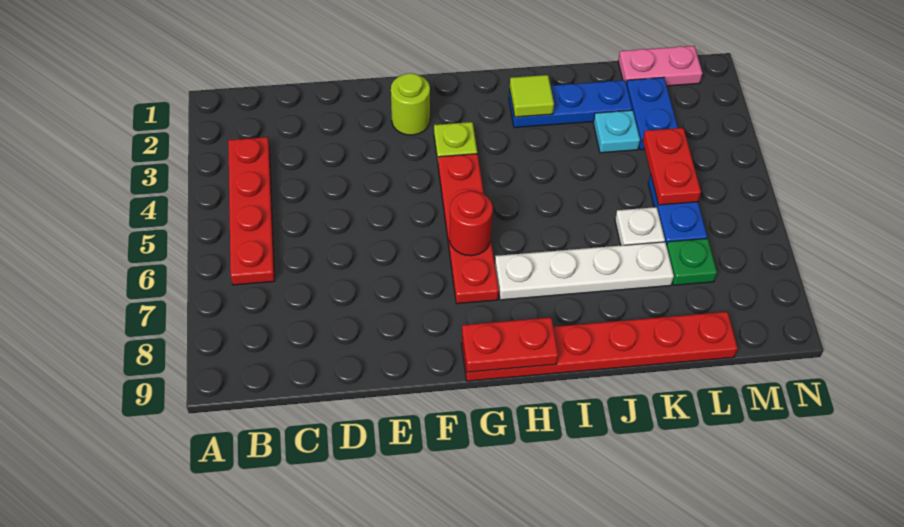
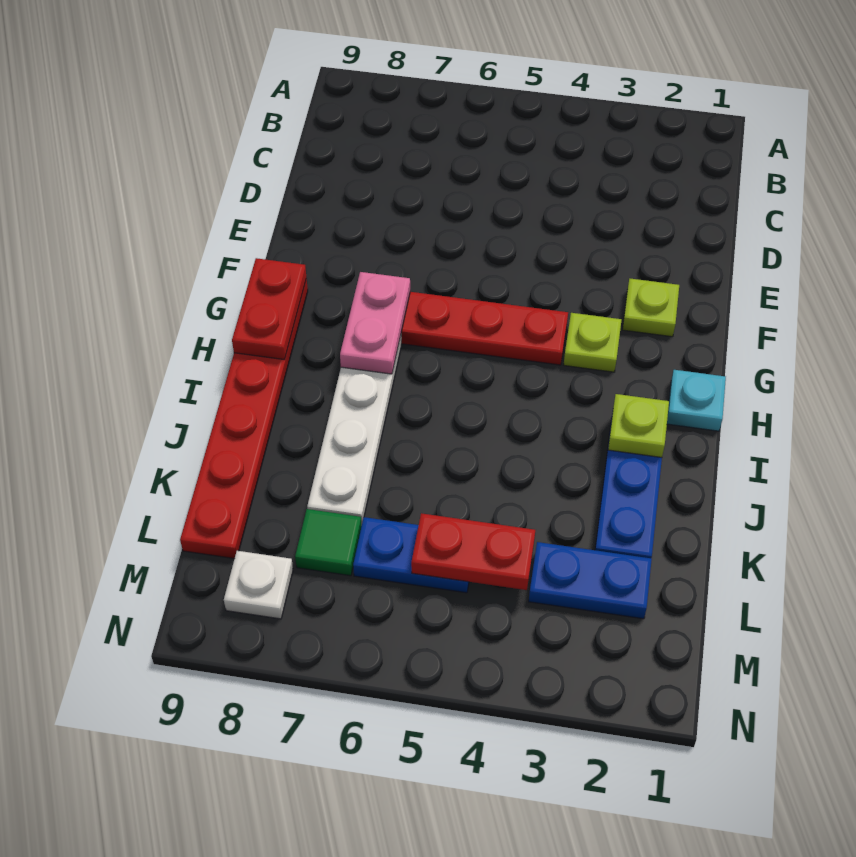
red 1x4 plate [228,137,275,285] -> none
lime 1x1 round brick [391,73,430,135] -> lime 1x1 plate [622,279,679,337]
red 1x1 round brick [449,191,493,256] -> none
lime 1x1 tile [509,75,554,117] -> lime 1x1 plate [608,394,669,457]
cyan 1x1 plate [593,110,640,153] -> cyan 1x1 plate moved to [667,370,726,431]
white 1x1 plate [615,207,665,245] -> white 1x1 plate moved to [224,551,293,619]
pink 1x2 plate [618,46,702,86] -> pink 1x2 plate moved to [340,272,410,374]
green 1x1 plate [666,238,717,285] -> green 1x1 tile [295,509,362,576]

